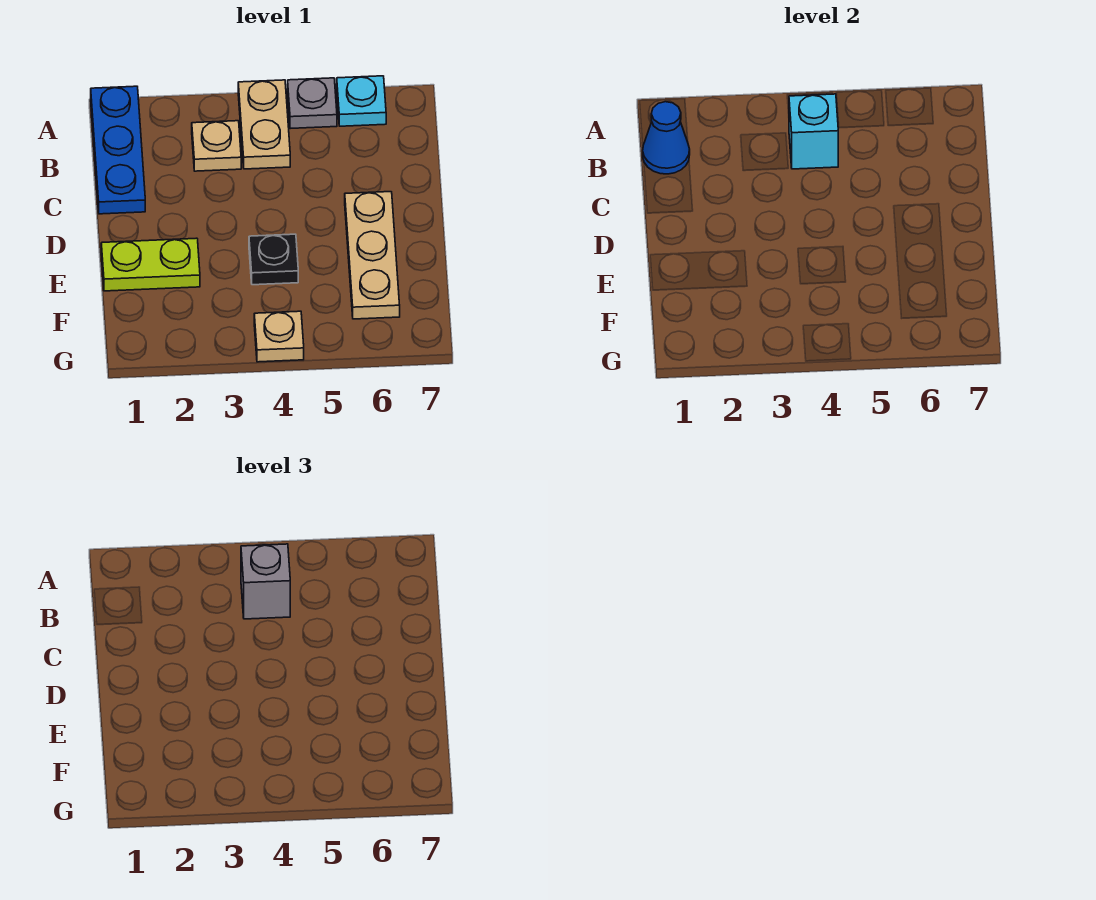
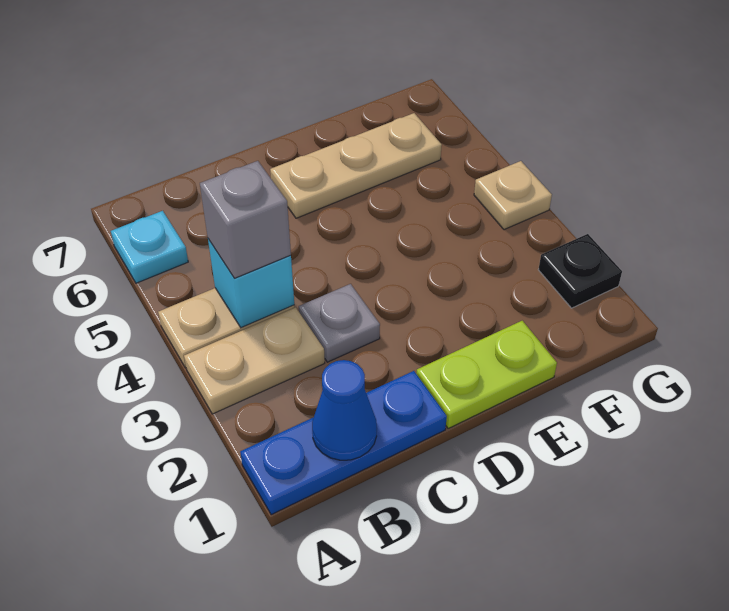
grey 1x1 plate [288,78,337,129] -> grey 1x1 plate moved to [299,284,380,362]
tan 1x1 plate [192,121,241,171] -> tan 1x2 plate [184,307,325,414]
lime 1x2 plate [101,238,200,291] -> lime 1x2 plate turned to [416,321,557,429]
black 1x1 plate [249,234,298,285] -> black 1x1 plate moved to [538,234,622,308]

